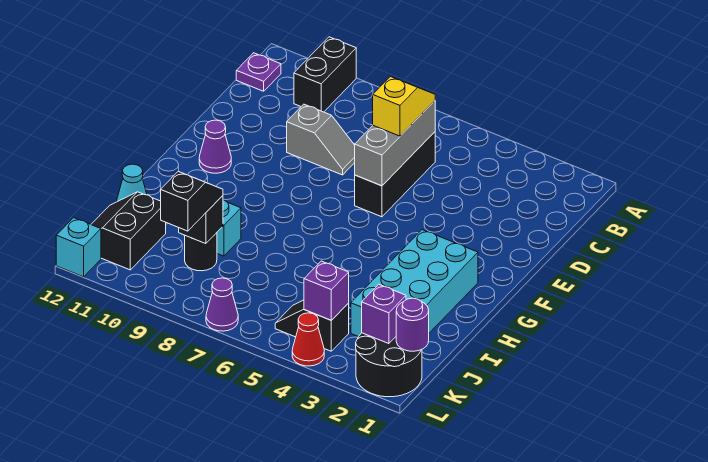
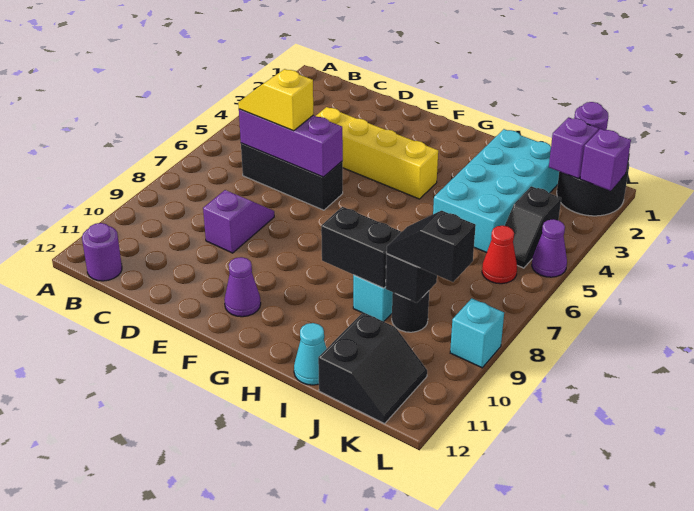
black 1x2 brick [294,37,356,112] -> black 1x2 brick moved to [321,207,401,288]
purple 1x1 plate [236,53,281,91] -> purple 1x1 round brick [82,223,122,281]
grey 1x3 brick [355,101,435,186] -> purple 1x3 brick [239,109,343,177]
none -> yellow 1x4 brick [316,107,438,199]
grey 1x2 slope [287,104,355,175] -> purple 1x2 slope [203,190,274,253]
cyan 2x4 brick [351,230,478,337] -> cyan 2x4 brick turned to [433,129,559,253]
black 2x2 slope [91,192,166,270] -> black 2x2 slope turned to [318,312,427,424]
purple 1x1 brick [304,261,349,320] -> purple 1x1 brick moved to [580,129,631,191]
red 1x1 cone [292,313,324,366] -> red 1x1 cone moved to [482,226,517,284]
purple 1x1 cone [206,278,238,331] -> purple 1x1 cone moved to [532,219,567,277]
cyan 1x1 brick [56,218,101,277] -> cyan 1x1 brick moved to [450,298,504,368]

